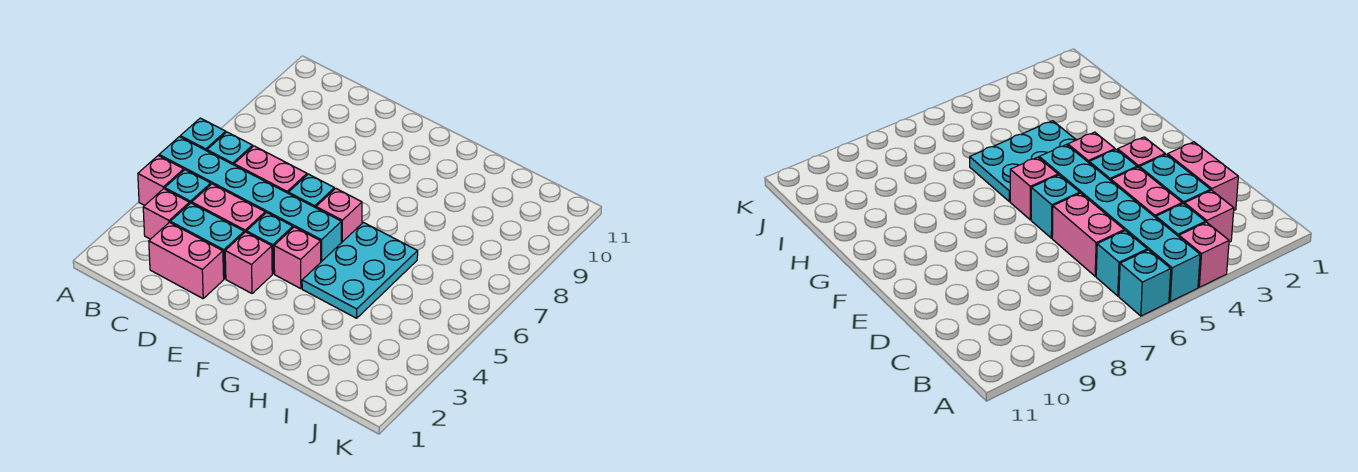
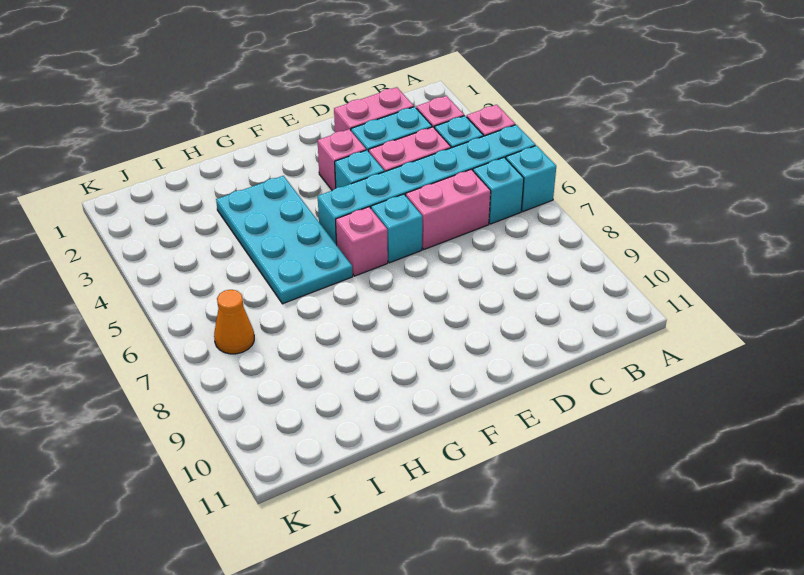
pink 1x1 brick [274,227,321,289] -> none
cyan 2x3 plate [302,222,418,318] -> cyan 2x4 plate [216,176,353,304]
none -> orange 1x1 cone [214,290,254,354]

